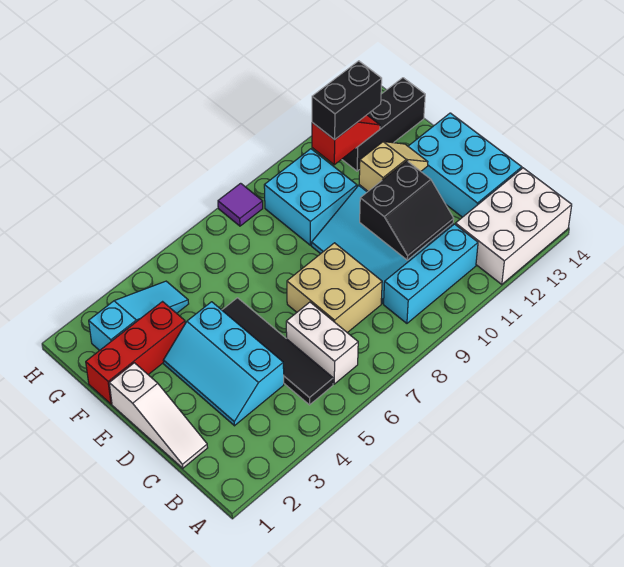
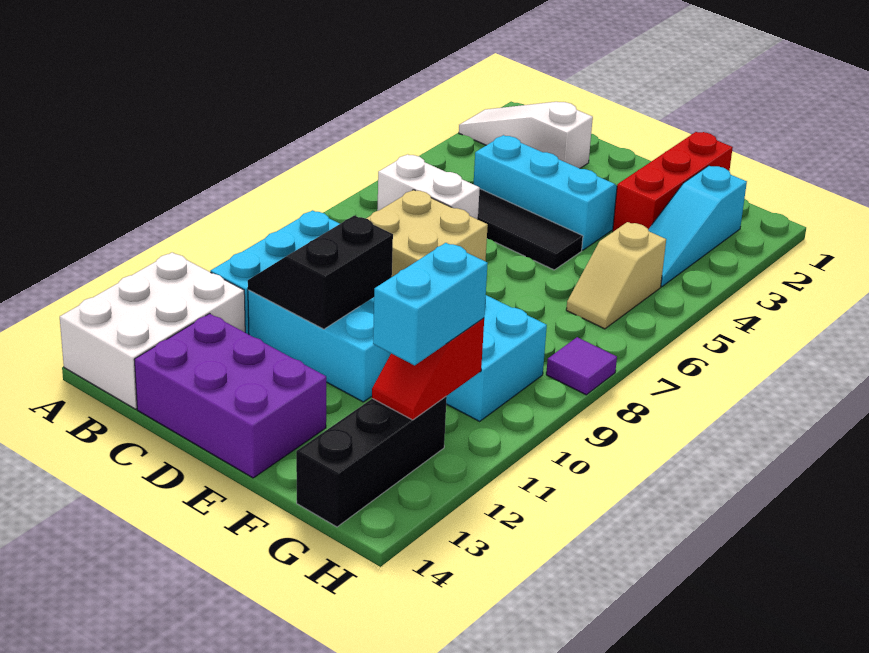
white 1x3 slope [109,363,208,468] -> white 1x3 slope moved to [459,102,593,168]
cyan 2x3 brick [408,113,522,217] -> purple 2x3 brick [134,314,326,478]
tan 1x2 slope [359,142,428,191] -> tan 1x2 slope moved to [566,222,666,329]
black 1x2 brick [312,61,382,140] -> cyan 1x2 brick [373,243,488,365]

